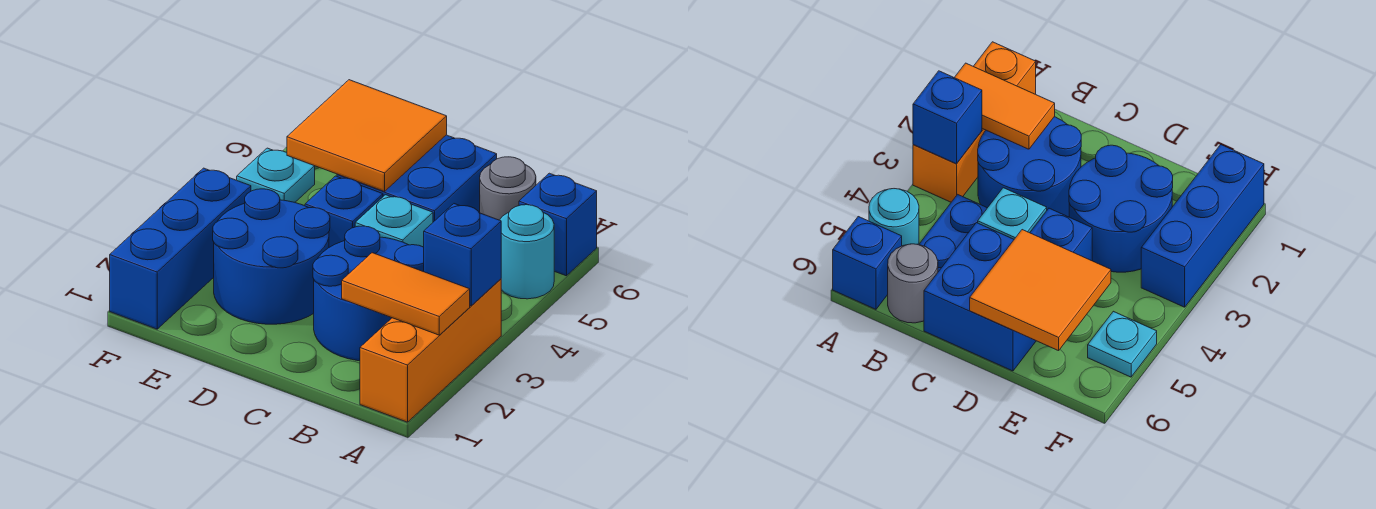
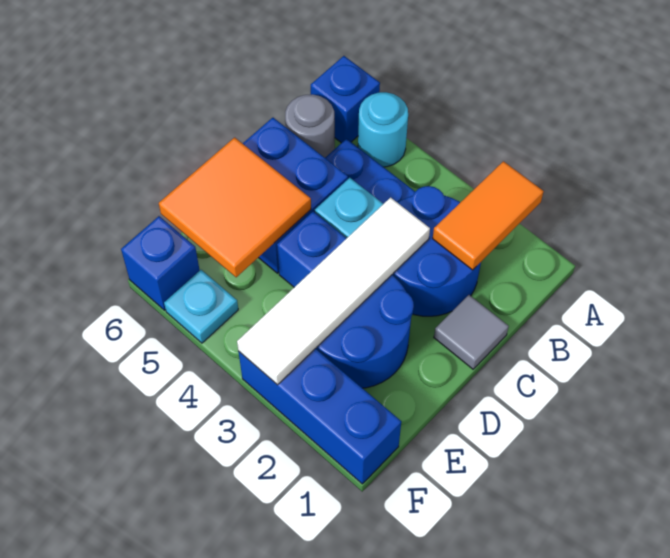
orange 1x3 brick [360,279,501,422] -> none
blue 1x1 brick [424,204,501,306] -> blue 1x1 brick moved to [121,216,200,310]
none -> grey 1x1 tile [434,295,509,369]
none -> white 1x4 tile [237,198,430,385]

